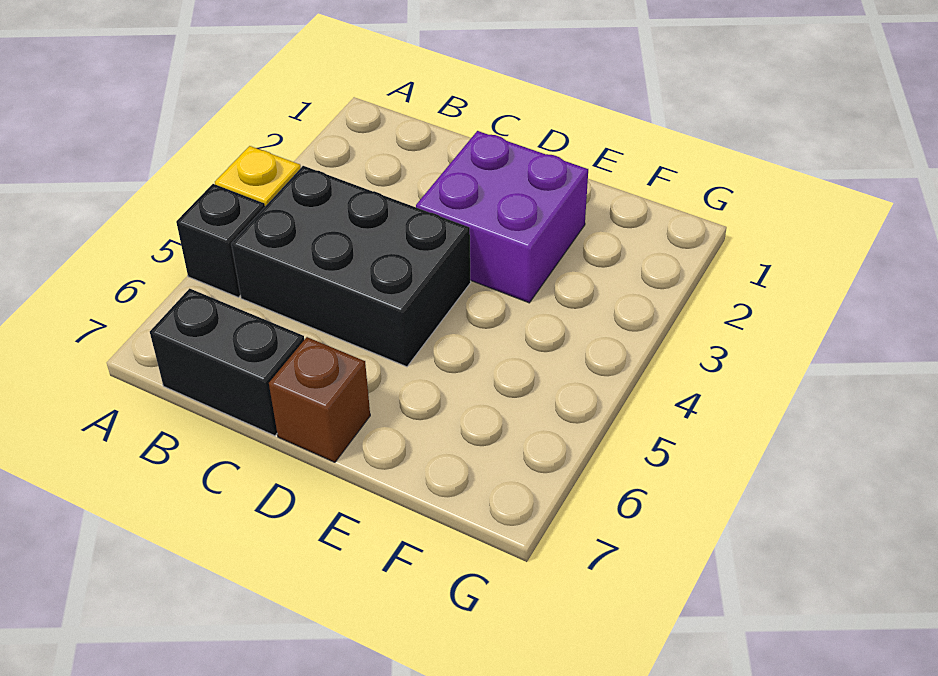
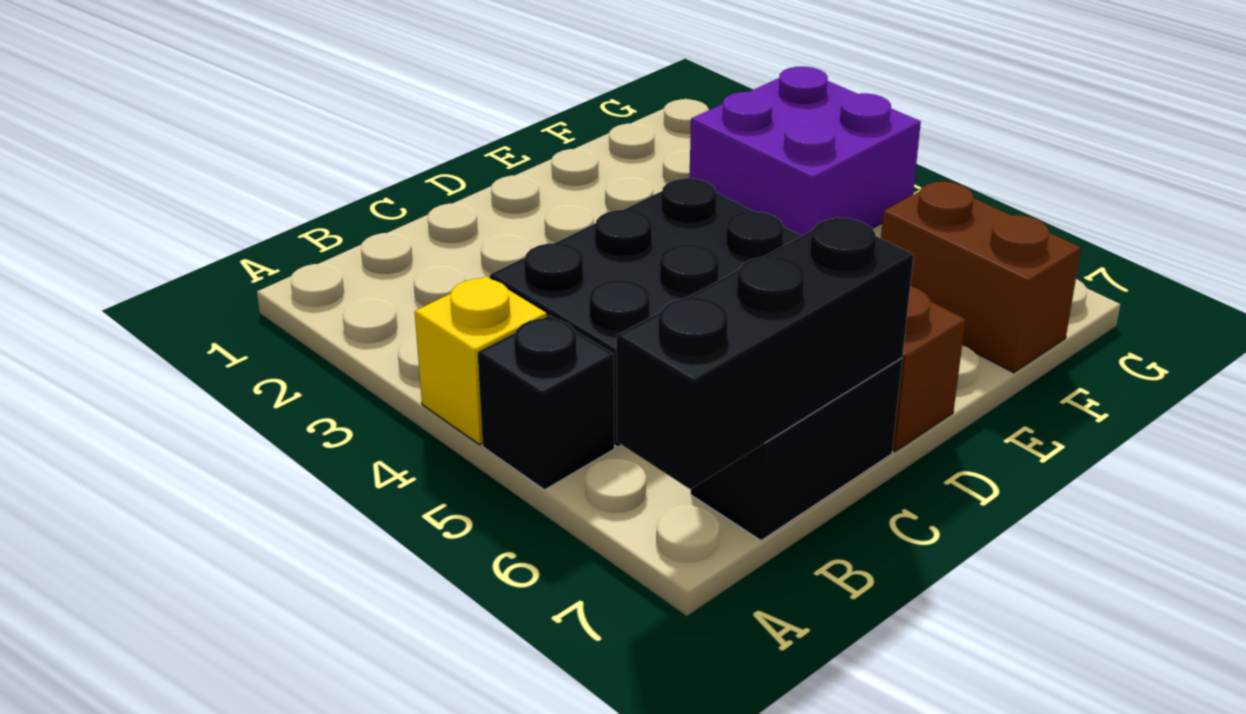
none -> black 1x3 brick [616,217,914,489]
purple 2x2 brick [416,131,588,303] -> purple 2x2 brick moved to [690,67,921,236]
none -> brown 1x2 brick [881,182,1081,373]

